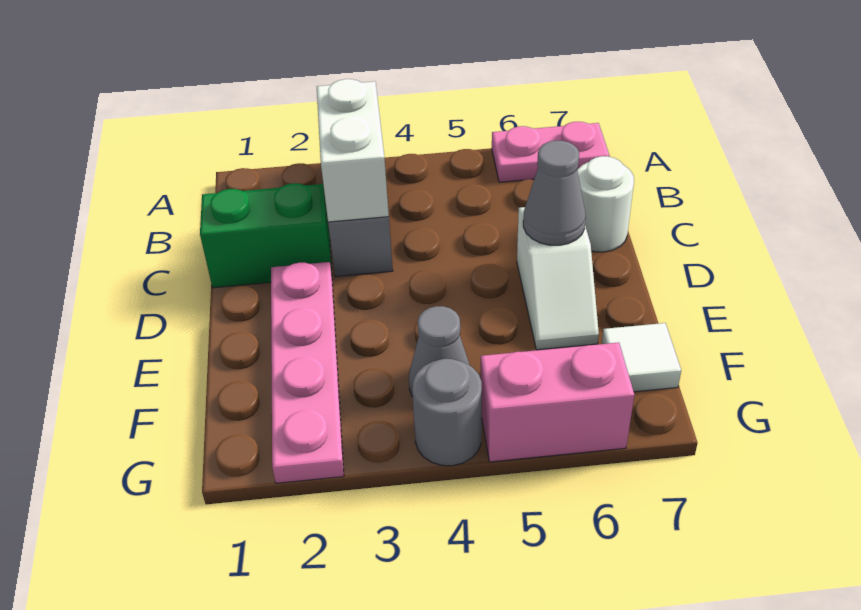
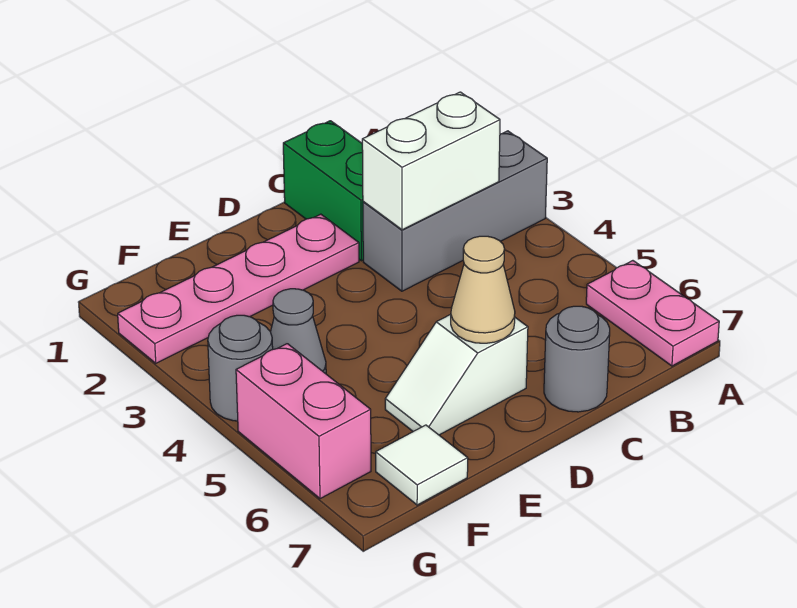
white 1x1 round brick [577,156,634,252] -> grey 1x1 round brick [544,306,610,412]
grey 1x1 cone [523,141,586,245] -> tan 1x1 cone [451,236,515,343]

